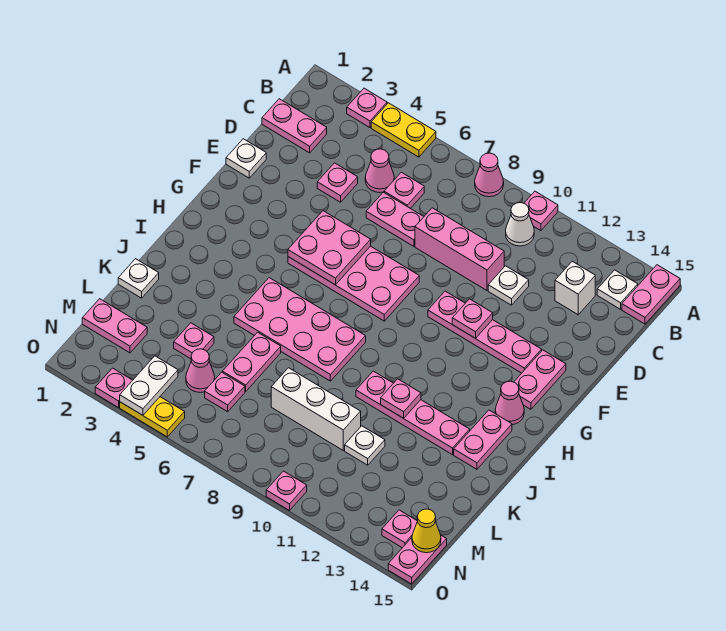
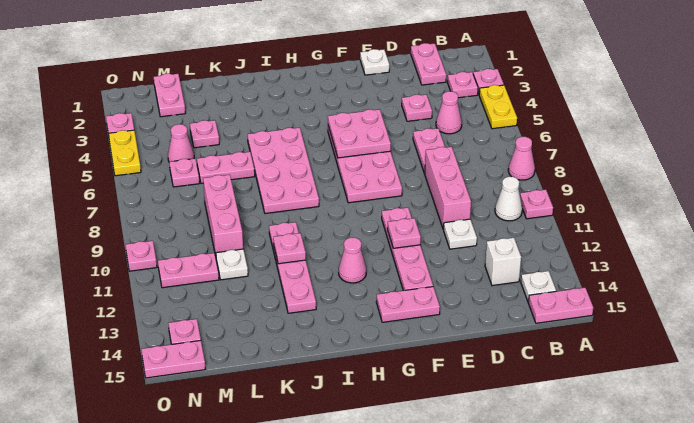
pink 1x1 plate [384,172,424,208] -> pink 1x1 plate moved to [447,72,478,98]
pink 1x1 cone [495,381,524,425] -> pink 1x1 cone moved to [339,238,366,283]
pink 1x2 plate [454,410,512,469] -> pink 1x2 plate moved to [158,253,219,288]
white 1x1 plate [118,259,159,298] -> none
white 1x3 brick [271,368,361,450] -> pink 1x3 brick [203,175,243,256]
white 1x2 plate [120,356,178,415] -> none
yellow 1x1 cone [412,509,441,553] -> none

